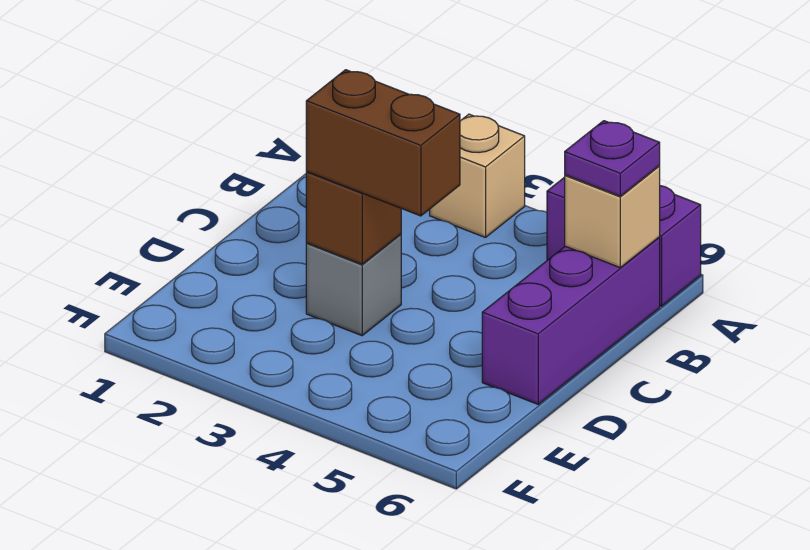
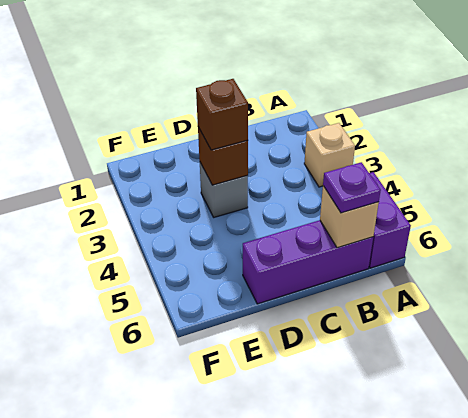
brown 1x2 brick [306,70,460,216] -> brown 1x1 brick [196,79,248,150]

